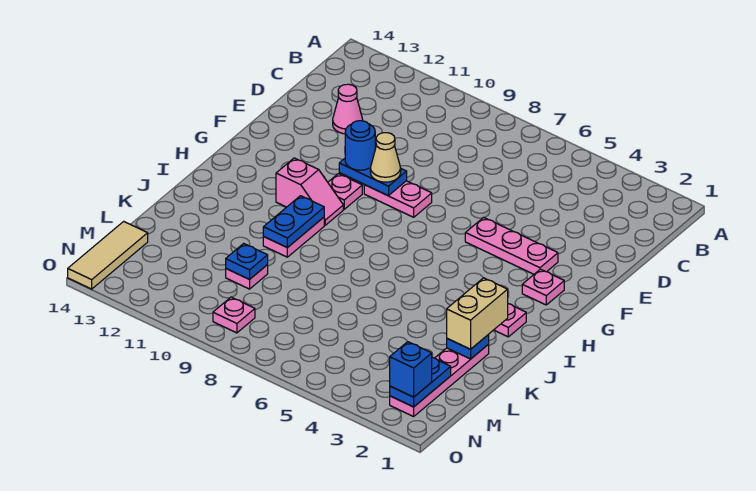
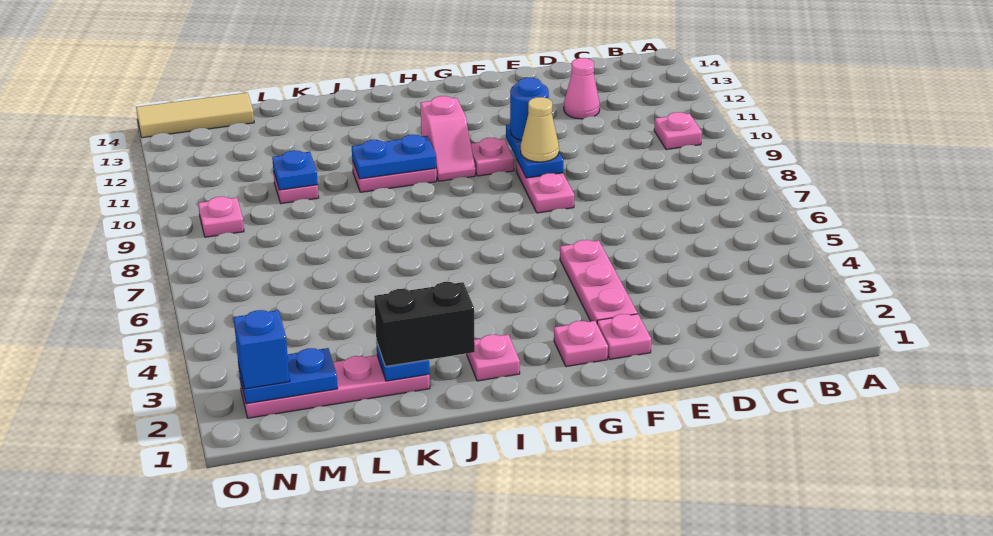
none -> pink 1x1 plate [654,112,702,150]
none -> pink 1x1 plate [597,314,651,359]
tan 1x2 brick [447,278,508,349] -> black 1x2 brick [374,282,475,366]

